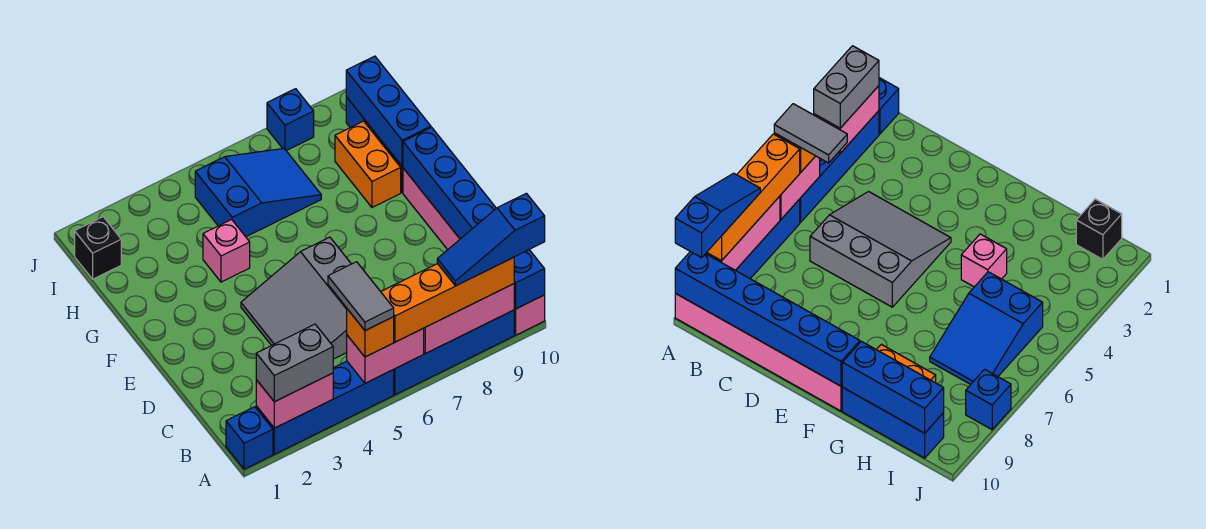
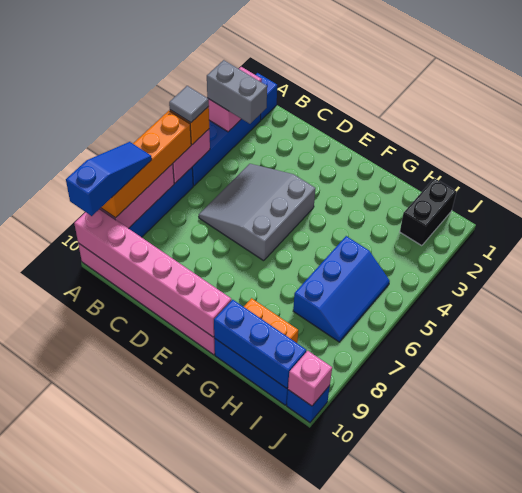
grey 1x2 brick [256,324,333,402] -> grey 1x2 brick turned to [207,60,267,124]
grey 1x2 tile [328,262,394,331] -> grey 1x1 tile [169,86,209,123]
blue 1x6 brick [403,127,545,309] -> pink 1x6 brick [74,209,231,337]
grey 3x3 slope [241,237,351,359] -> grey 3x3 slope turned to [199,164,315,261]
pink 1x1 brick [203,219,250,282] -> pink 1x1 brick moved to [288,351,332,406]
blue 2x3 slope [195,149,321,237] -> blue 2x3 slope turned to [293,236,390,342]
black 1x1 brick [75,217,121,279] -> black 1x2 brick [400,178,457,246]
blue 1x1 brick [267,89,314,151] -> blue 1x1 brick moved to [287,386,330,422]

